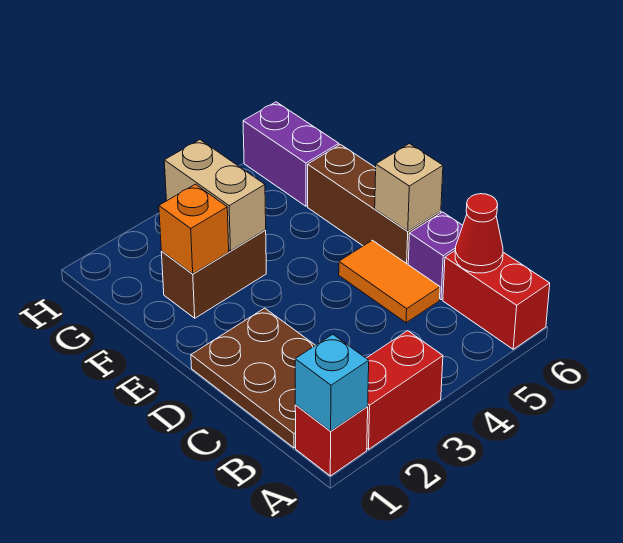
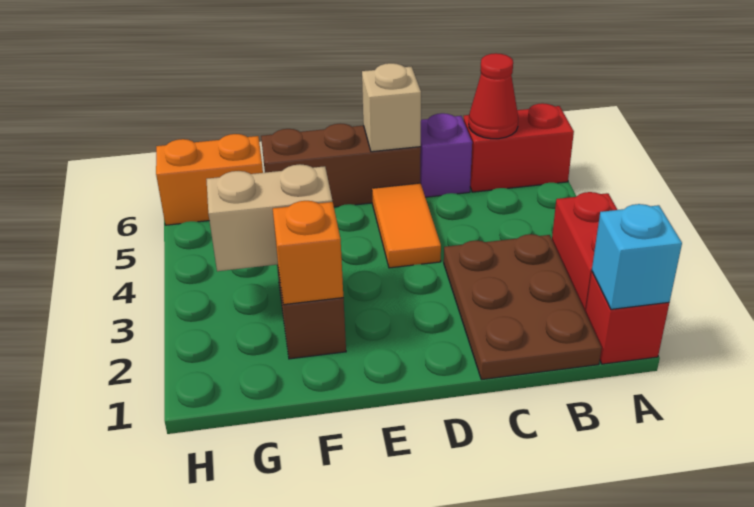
brown 2x3 plate [191,308,315,448] -> brown 2x3 plate turned to [444,234,602,380]
orange 1x2 tile [339,240,440,323] -> orange 1x2 tile turned to [372,183,441,268]
purple 1x2 brick [243,102,339,206] -> orange 1x2 brick [156,134,263,225]

